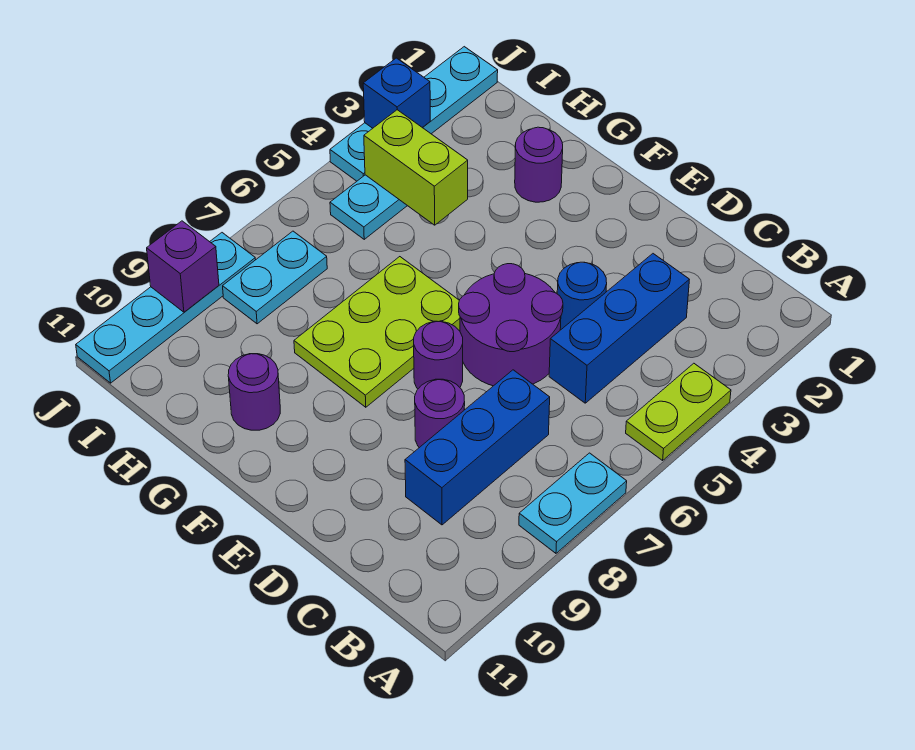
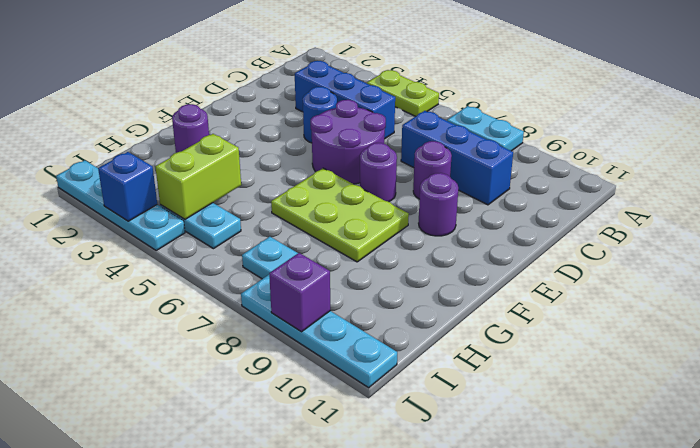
purple 1x1 round brick [228,354,280,430] -> purple 1x1 round brick moved to [419,173,458,236]

